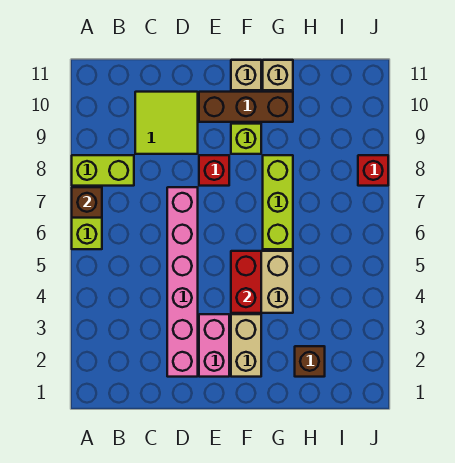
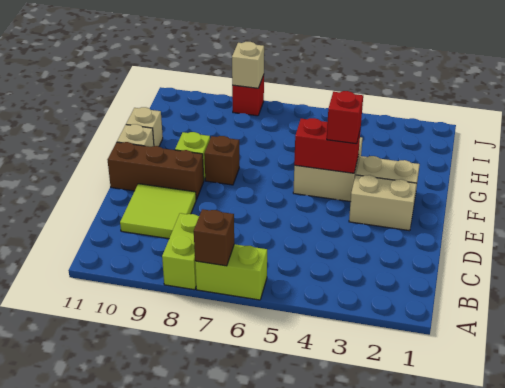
pink 1x6 brick [167,187,198,377] -> none
pink 1x2 brick [199,314,229,377] -> tan 1x2 brick [349,175,417,231]
red 1x1 brick [199,155,229,186] -> red 1x1 brick moved to [327,91,363,144]
brown 1x3 brick [199,92,293,122] -> brown 1x3 brick turned to [108,142,204,200]
lime 1x3 brick [263,155,293,249] -> none
brown 1x1 brick [295,346,325,377] -> brown 1x1 brick moved to [204,136,239,185]
none -> tan 1x1 brick [232,42,264,88]

